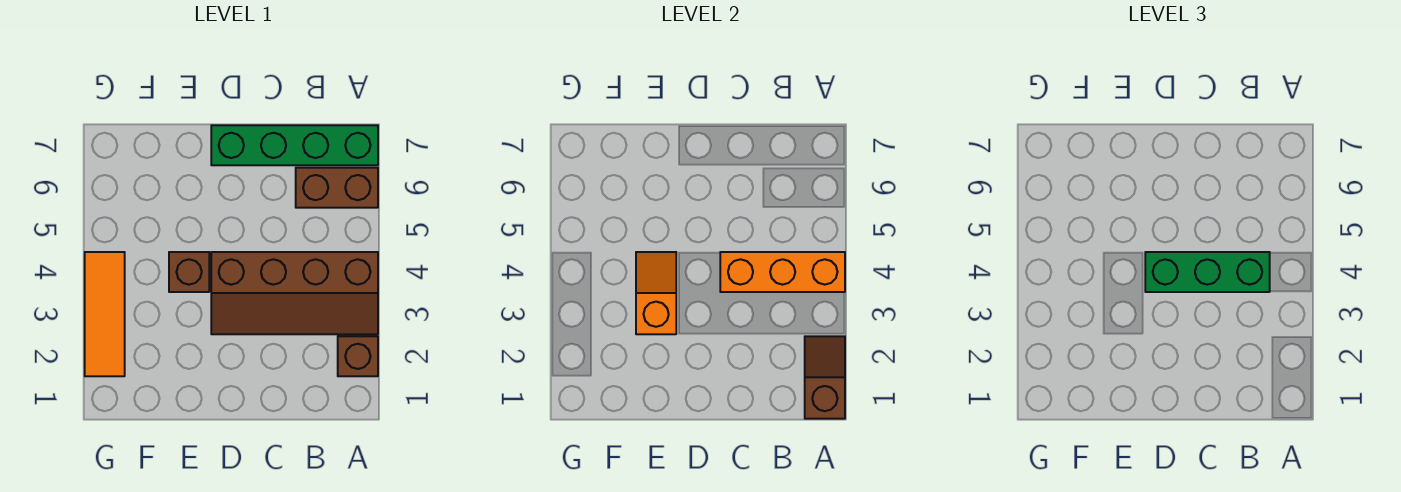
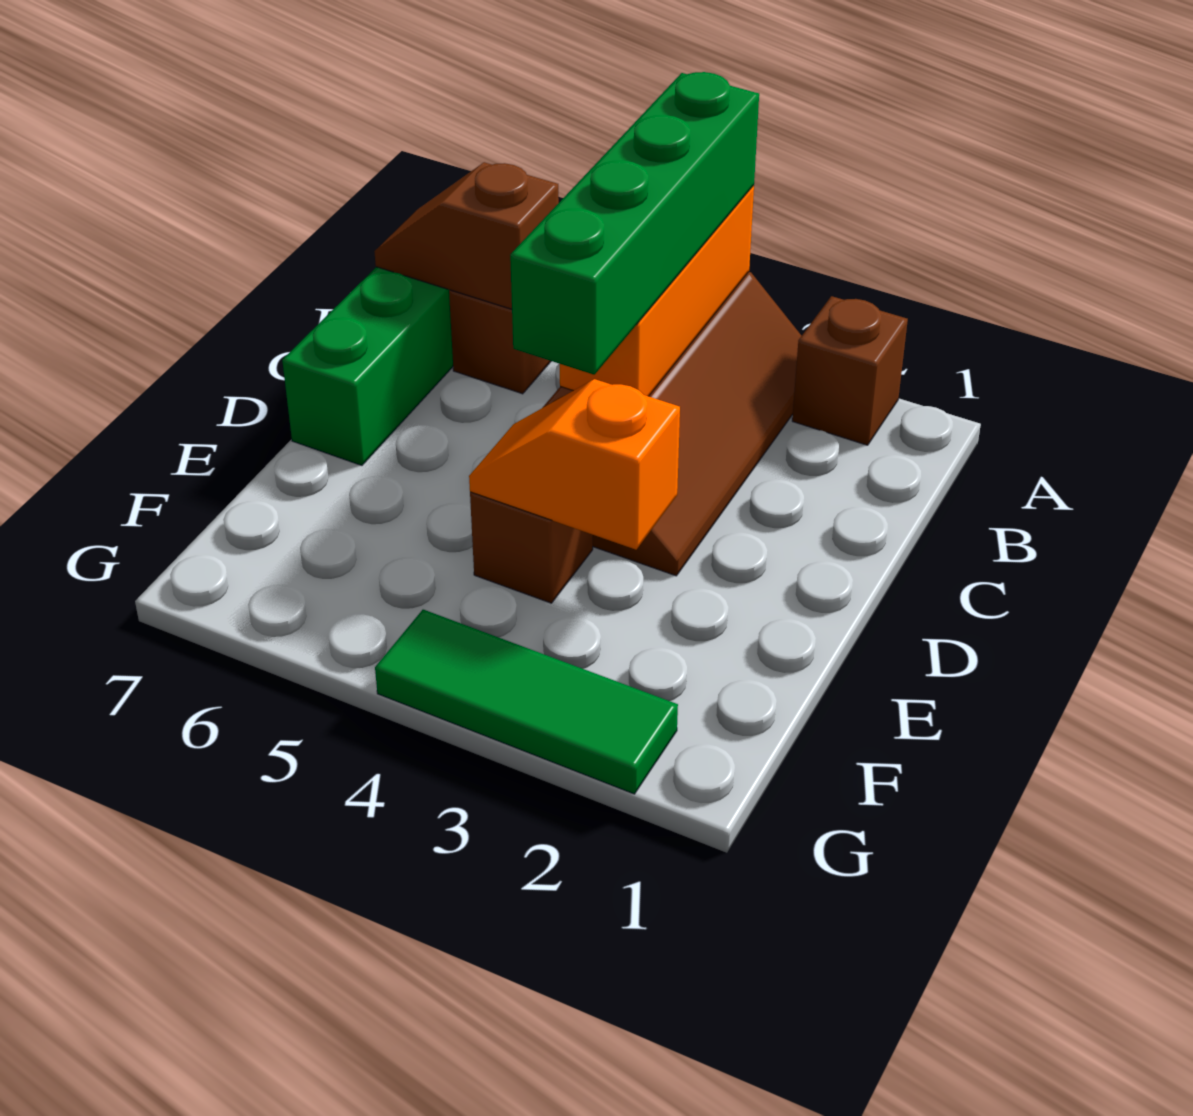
brown 1x2 slope [805,336,845,419] -> brown 1x2 slope moved to [374,162,559,309]
green 1x3 brick [1145,252,1270,292] -> green 1x4 brick [510,72,759,375]
orange 1x3 tile [85,252,125,376] -> green 1x3 tile [375,610,678,794]

